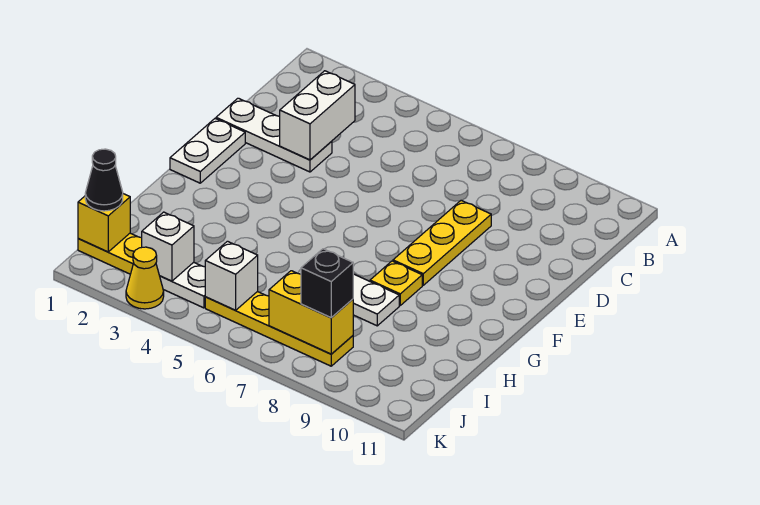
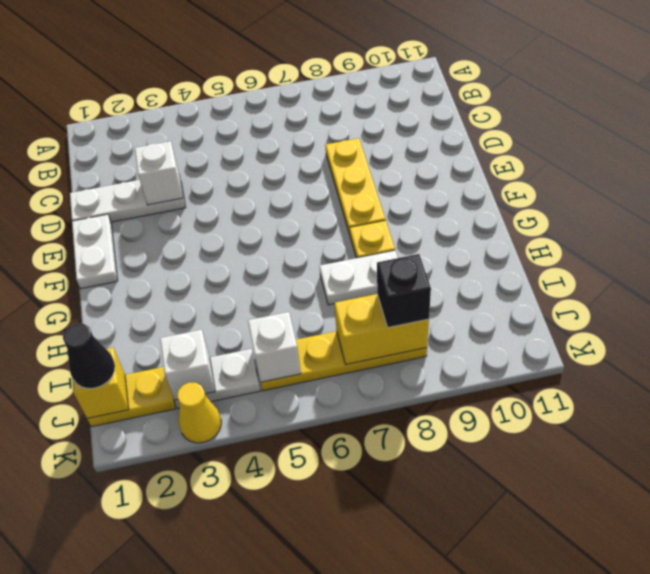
white 1x2 brick [280,71,355,160] -> white 1x1 brick [135,141,183,205]

